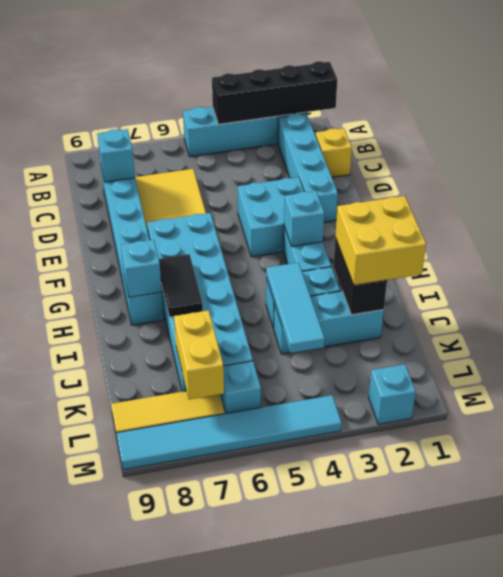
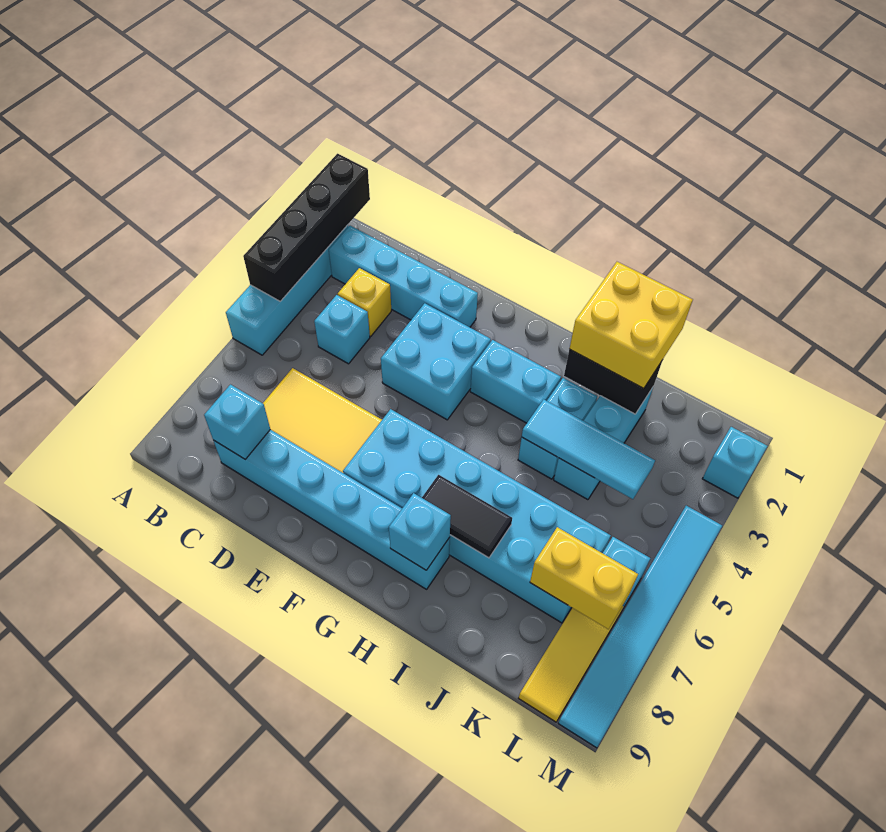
yellow 1x1 brick [315,128,352,177] -> yellow 1x1 brick moved to [338,268,391,336]
cyan 1x1 brick [284,191,324,247] -> cyan 1x1 brick moved to [314,295,370,364]

